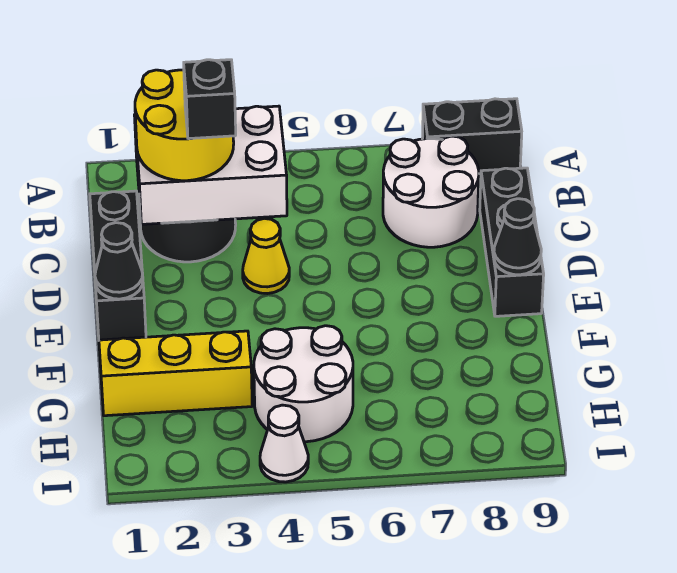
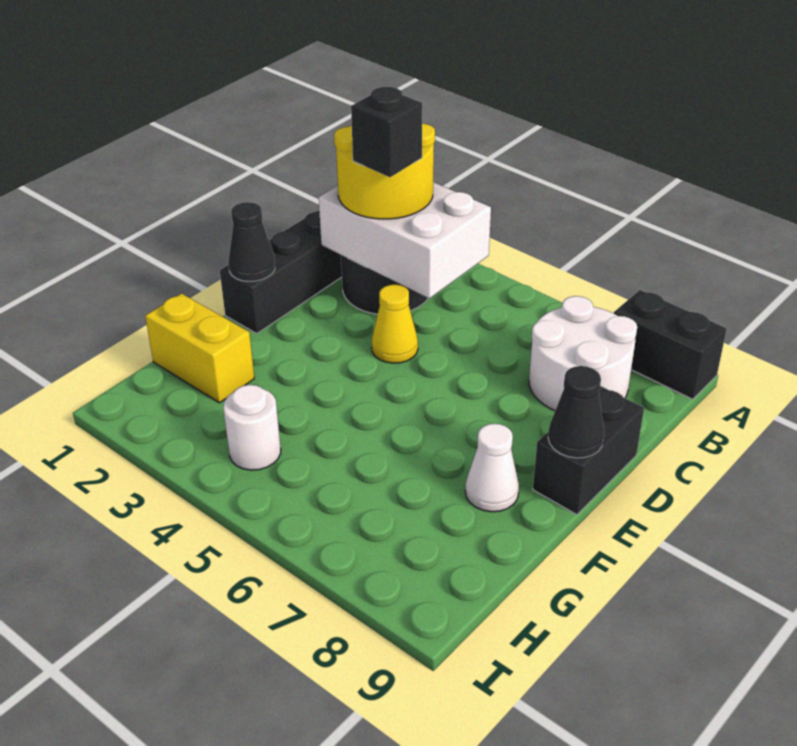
black 1x3 brick [480,168,544,316] -> black 1x2 brick [533,386,644,515]
yellow 1x3 brick [99,331,252,416] -> yellow 1x2 brick [145,294,254,403]
white 2x2 round brick [254,326,353,442] -> white 1x1 round brick [223,385,281,470]
white 1x1 cone [260,405,308,482] -> white 1x1 cone moved to [465,424,519,512]

